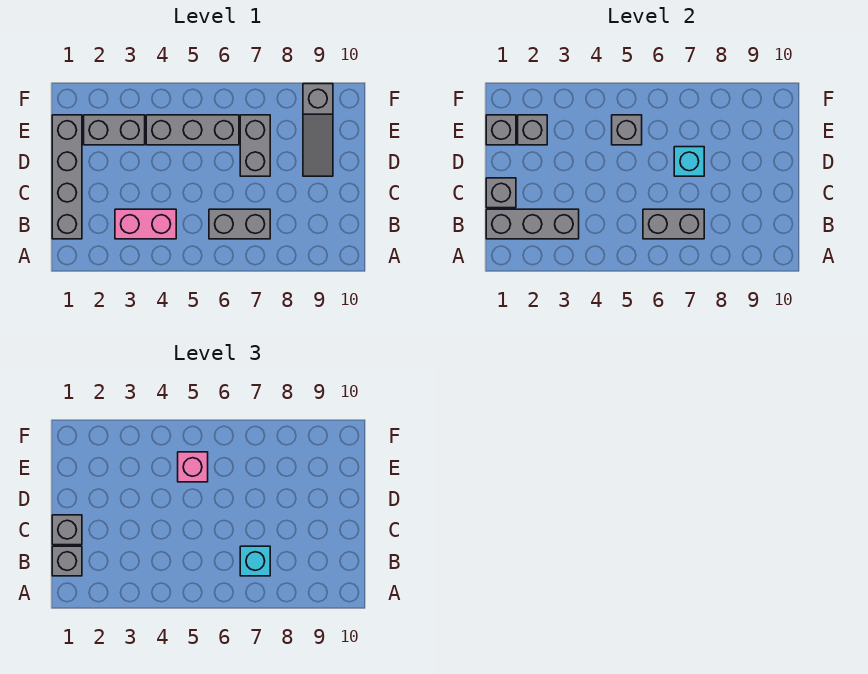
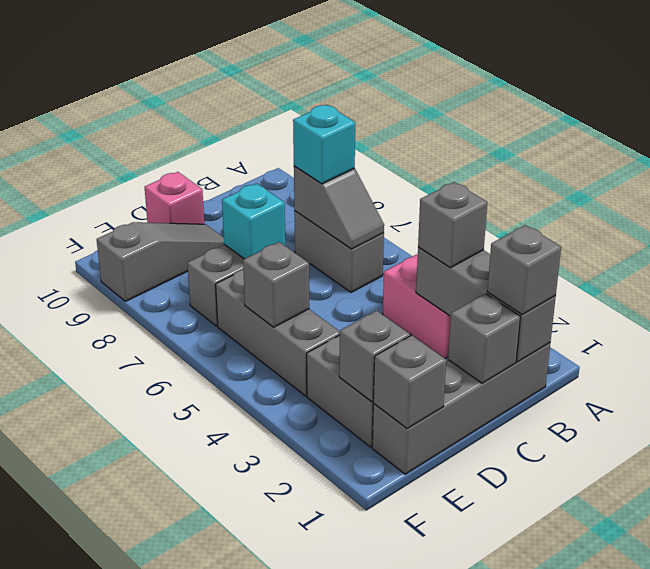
grey 1x2 brick [643,209,704,239] -> grey 1x2 slope [294,166,384,249]
grey 1x1 brick [52,515,82,545] -> grey 1x1 brick moved to [418,182,487,268]
pink 1x1 brick [178,452,208,482] -> pink 1x1 brick moved to [145,172,204,224]

